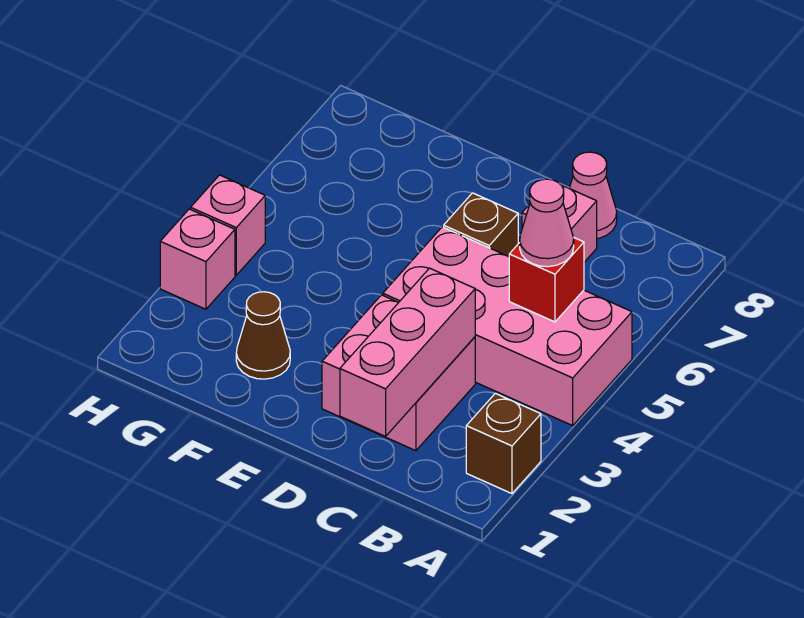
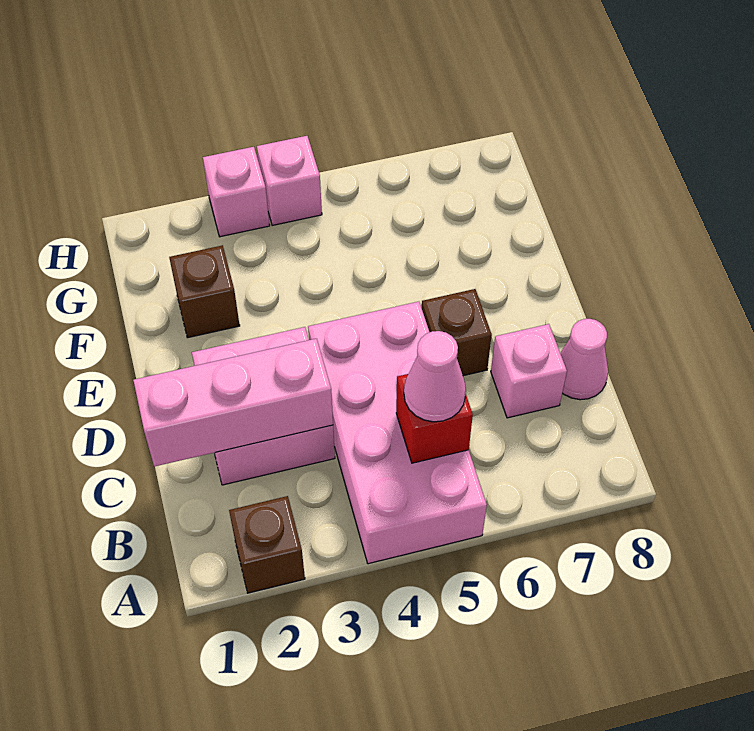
brown 1x1 cone [236,292,290,379] -> brown 1x1 brick [169,245,240,338]

